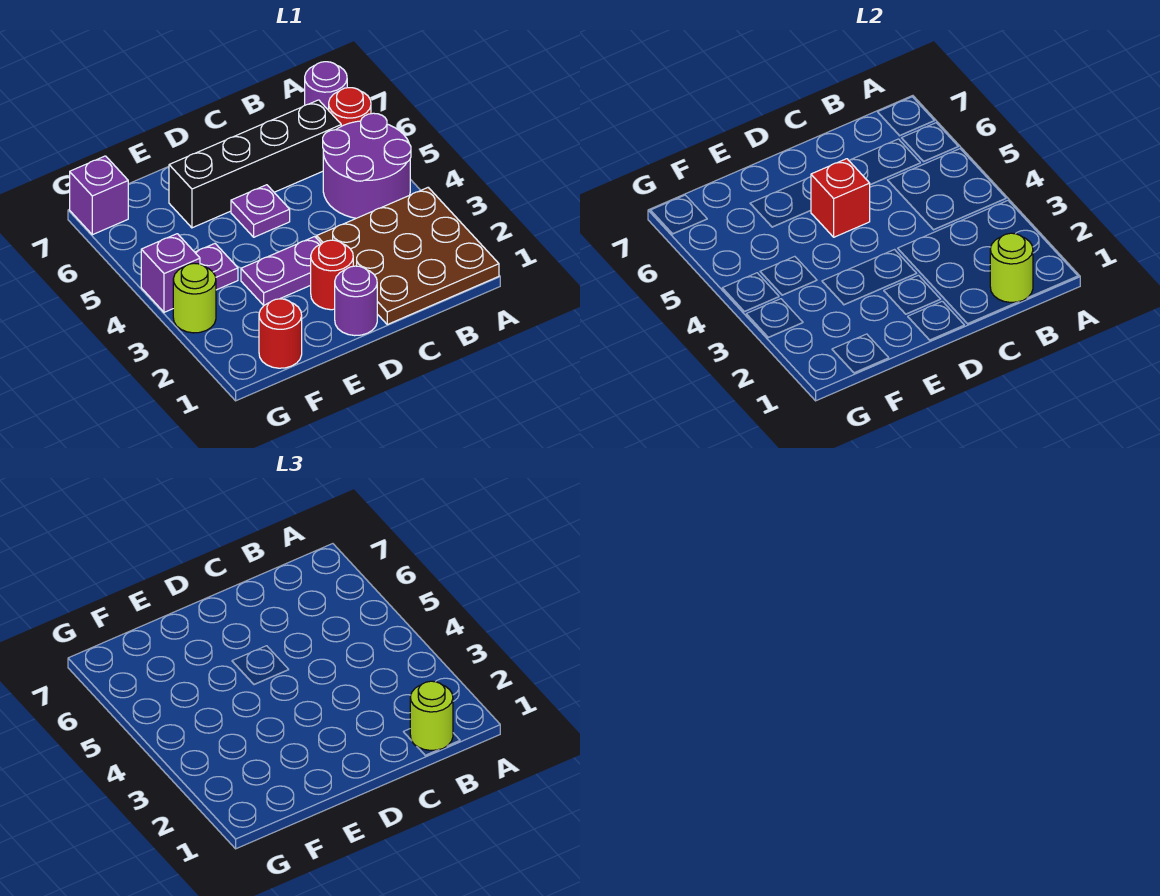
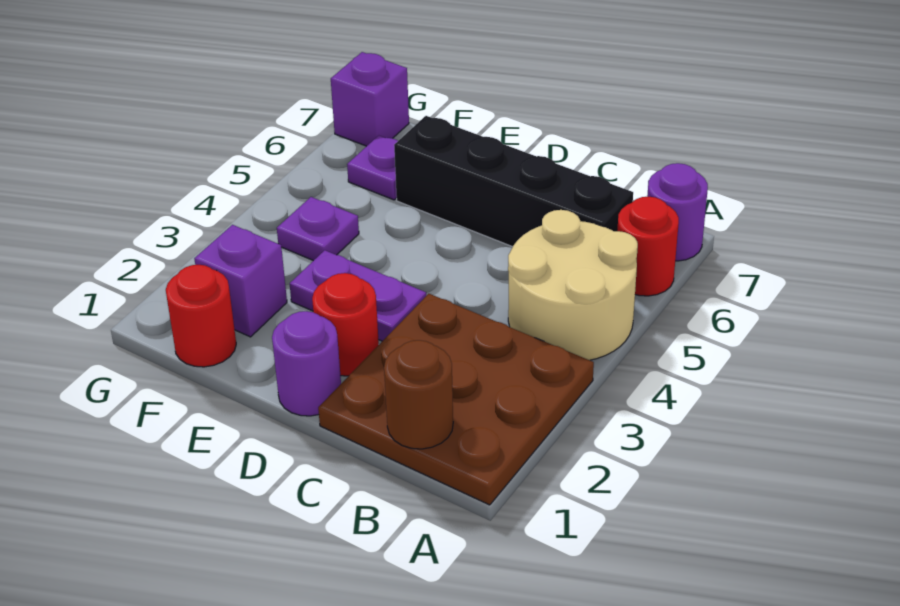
purple 2x2 round brick [323,113,411,218] -> tan 2x2 round brick [508,210,638,360]
lime 1x1 round brick [990,233,1033,302] -> brown 1x1 round brick [384,340,453,449]
lime 1x1 round brick [410,681,453,750] -> none
purple 1x1 plate [231,185,290,237] -> purple 1x1 plate moved to [347,136,398,200]
red 1x1 brick [811,159,870,237] -> none
lime 1x1 round brick [173,263,216,333] -> none
purple 1x1 brick [141,234,200,312] -> purple 1x1 brick moved to [194,225,287,337]

